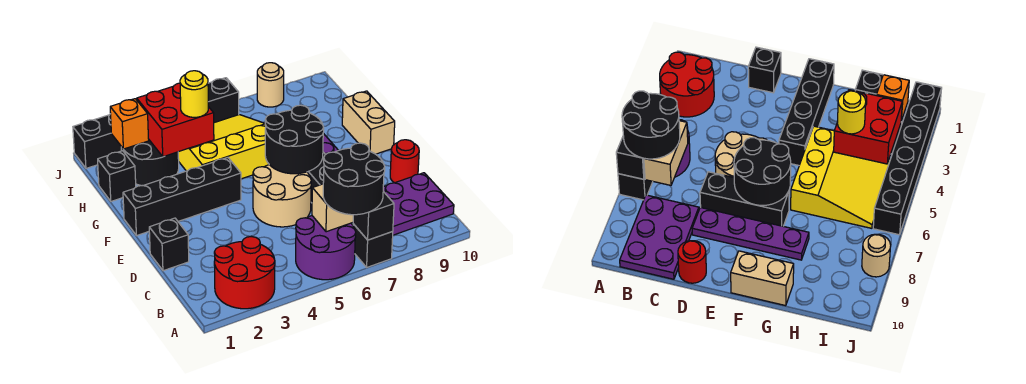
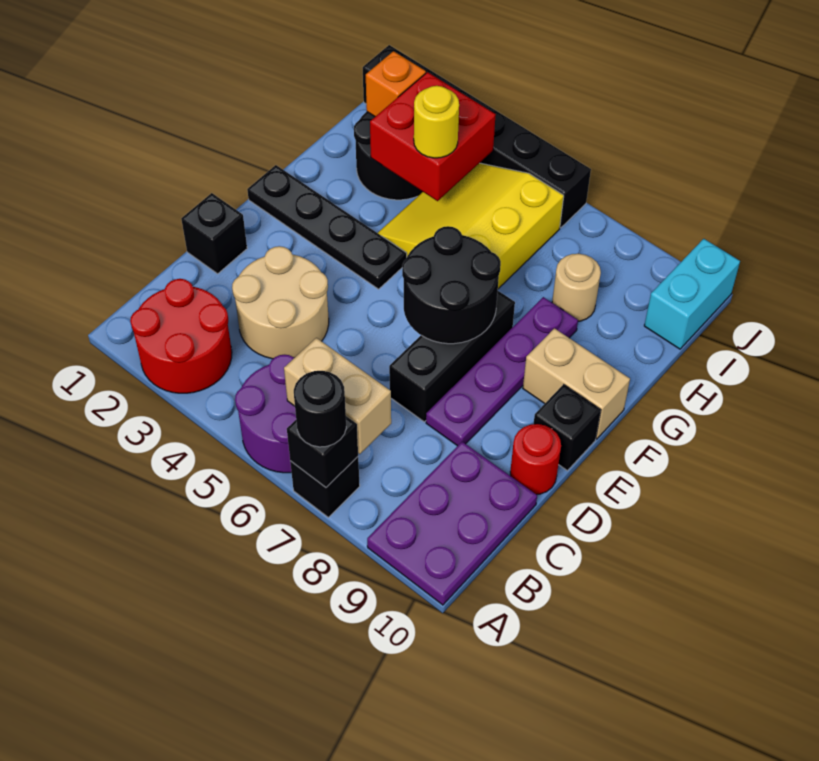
black 2x2 round brick [323,143,385,215] -> black 1x1 round brick [294,371,346,447]
purple 2x3 plate [383,173,454,235] -> purple 2x3 plate turned to [367,442,537,605]
tan 2x2 round brick [253,165,311,227] -> tan 2x2 round brick moved to [232,246,329,359]
black 1x4 brick [123,158,241,236] -> black 1x4 plate [247,165,407,289]
tan 1x2 brick [342,91,395,154] -> tan 1x2 brick turned to [523,328,630,439]
yellow 3x3 slope [178,115,269,179] -> yellow 3x3 slope turned to [378,163,564,289]
black 1x1 brick [98,151,136,201] -> black 1x1 brick moved to [534,385,601,471]
none -> cyan 1x2 brick [644,239,740,349]
tan 1x1 round brick [257,63,284,107] -> tan 1x1 round brick moved to [552,254,601,321]

